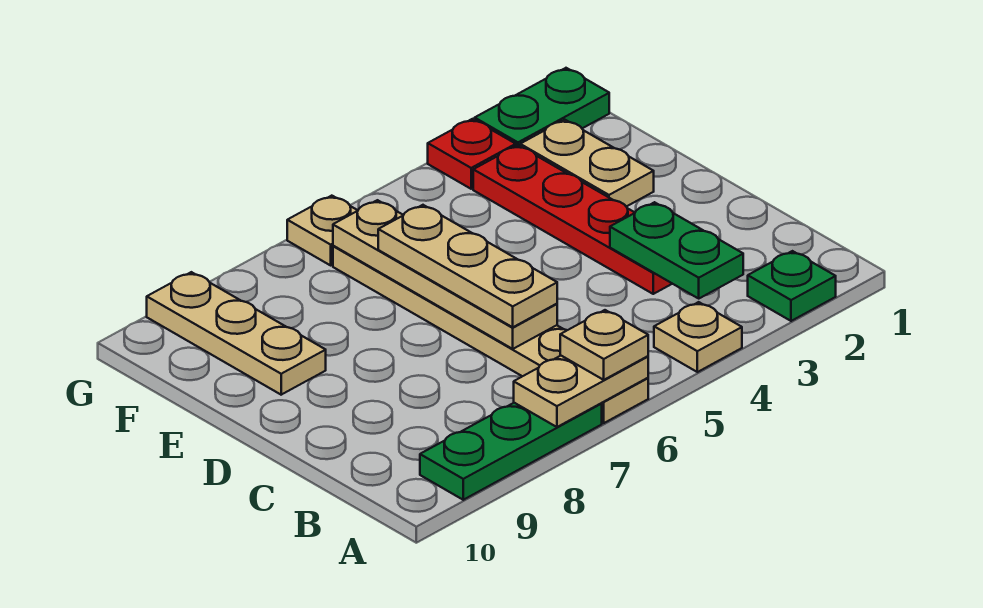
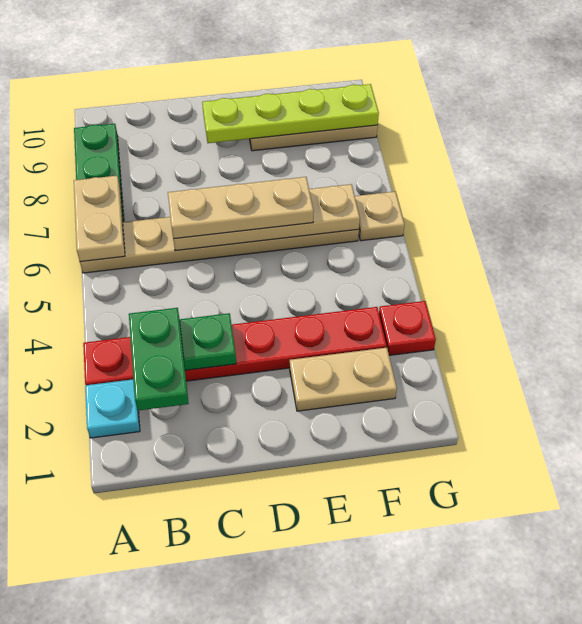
green 1x1 plate [748,251,836,321] -> cyan 1x1 plate [85,379,140,438]
tan 1x1 plate [654,302,742,372] -> none
tan 1x1 plate [560,310,648,380] -> none
red 1x4 plate [473,145,672,294] -> red 1x6 plate [83,307,387,385]
none -> lime 1x4 plate [202,84,379,143]
green 1x2 plate [475,68,609,146] -> green 1x2 plate moved to [129,308,189,410]

